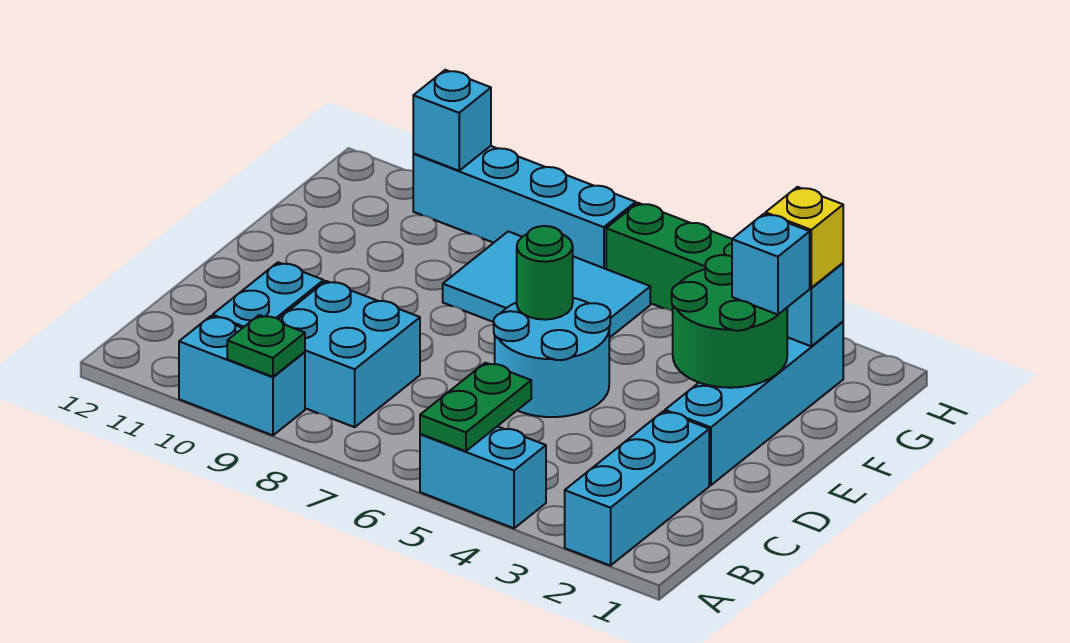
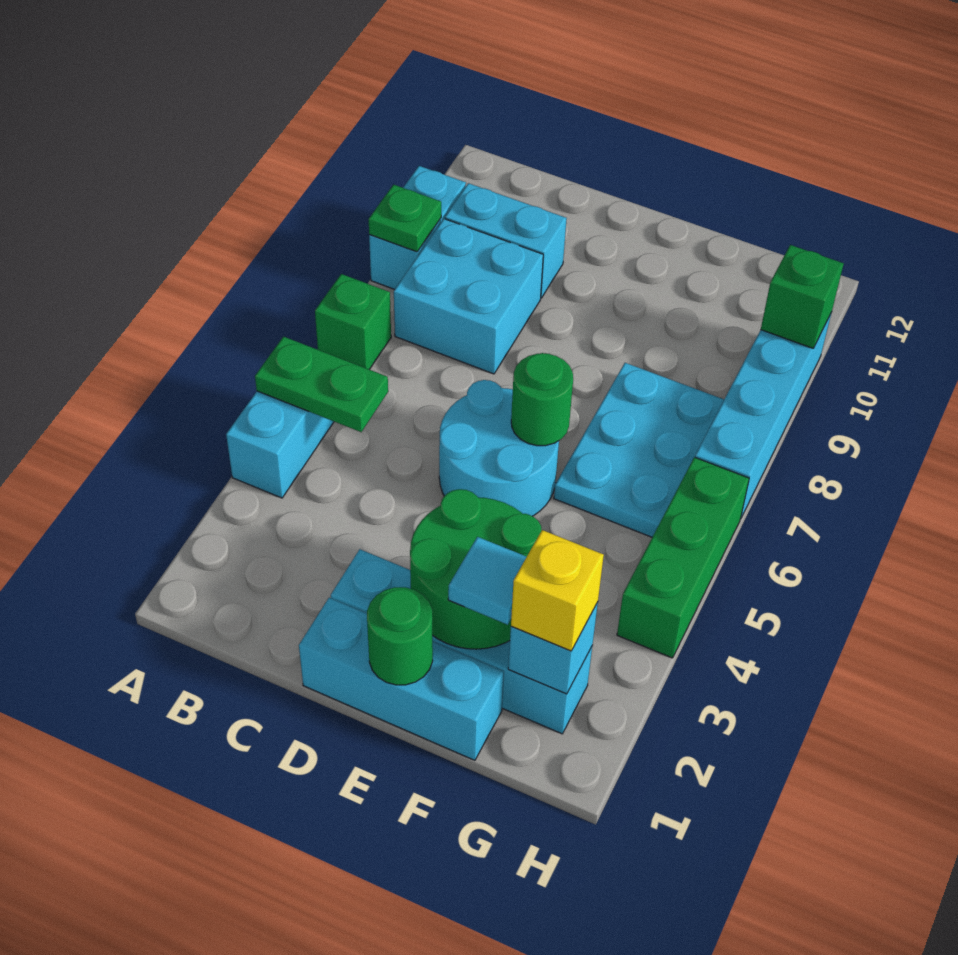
cyan 1x3 brick [565,411,709,566] -> cyan 1x3 brick moved to [299,598,504,760]
none -> green 1x1 brick [315,274,391,369]
none -> green 1x1 round brick [367,587,433,685]
cyan 1x1 brick [732,214,810,315] -> cyan 1x1 tile [448,537,526,625]
cyan 2x3 tile [443,231,650,338] -> cyan 2x3 plate [554,363,724,537]
cyan 1x1 brick [413,70,491,171] -> green 1x1 brick [761,245,844,348]

